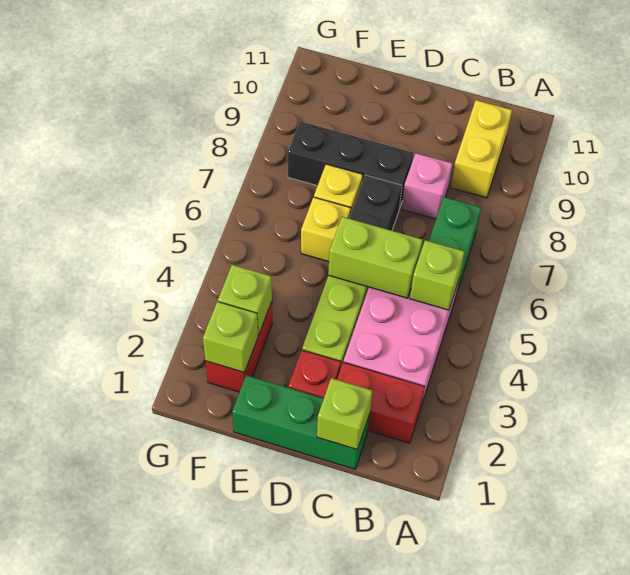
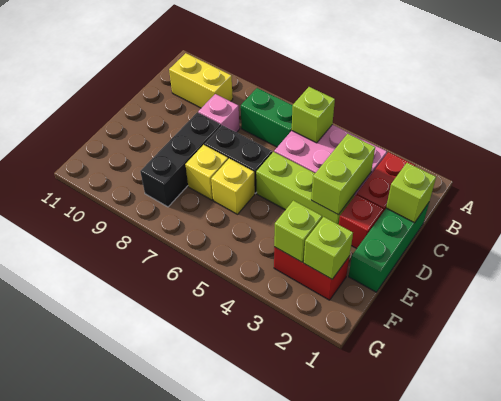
lime 1x2 brick [328,217,423,298] -> lime 1x2 brick moved to [311,134,375,215]

